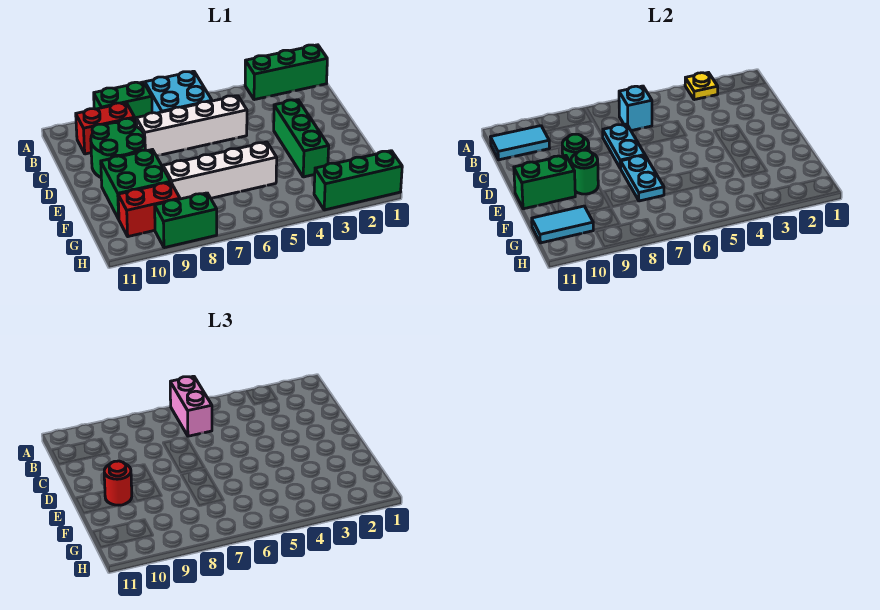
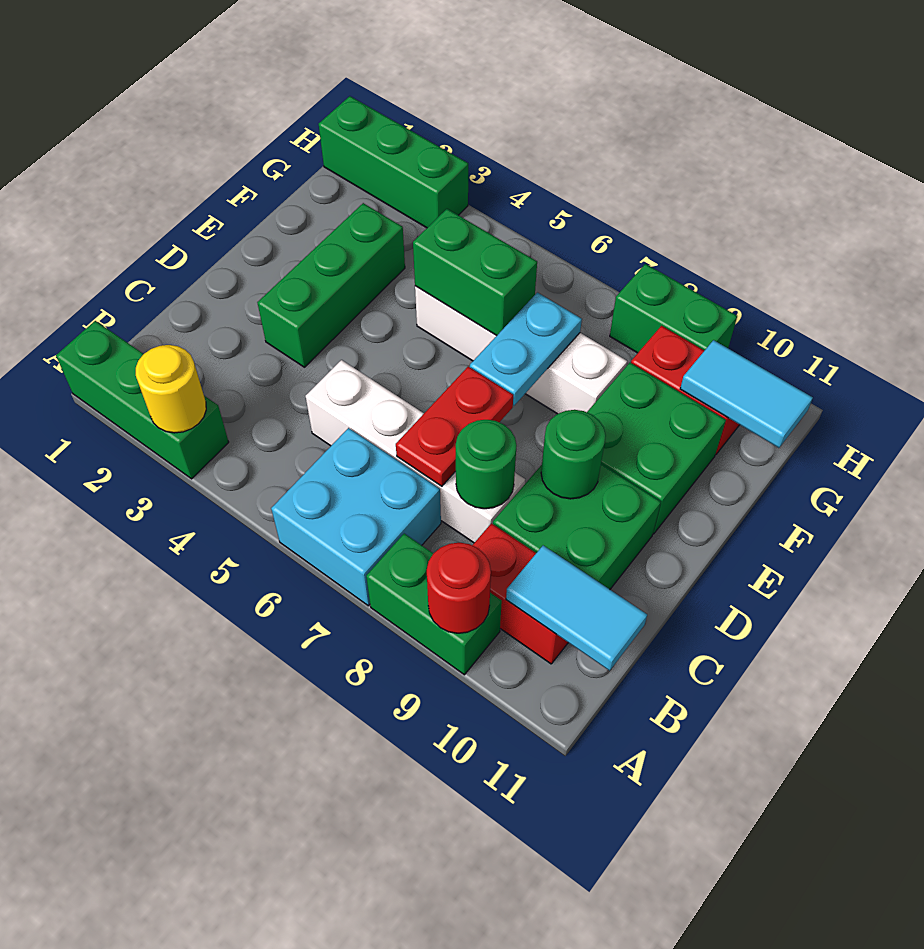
yellow 1x1 plate [685,73,718,100] -> yellow 1x1 round brick [136,345,206,433]
pink 1x2 brick [170,376,212,436] -> none
cyan 1x1 brick [619,86,652,131] -> none
cyan 1x2 plate [603,124,645,168] -> red 1x2 plate [396,367,513,486]
green 2x2 round brick [91,118,145,177] -> green 2x2 brick [493,464,661,589]
green 1x1 round brick [571,150,598,194] -> green 1x1 round brick moved to [456,420,517,509]
green 1x2 brick [514,155,575,209] -> green 1x2 brick moved to [413,209,537,336]
red 1x1 round brick [104,461,132,505] -> red 1x1 round brick moved to [427,543,491,633]

